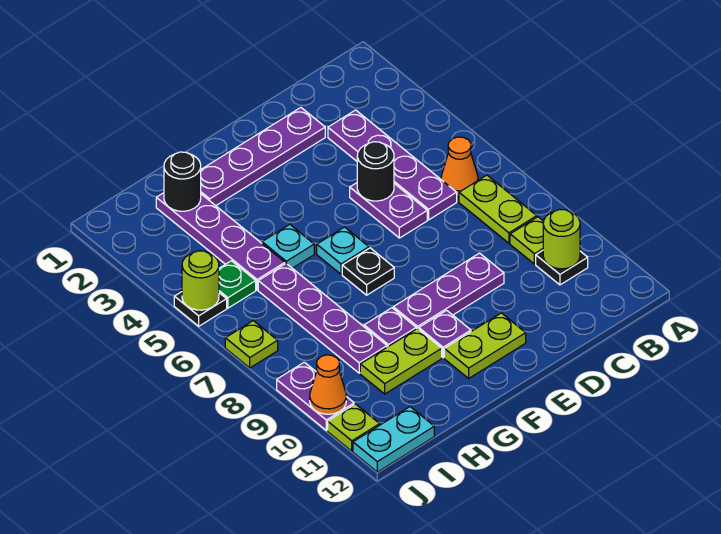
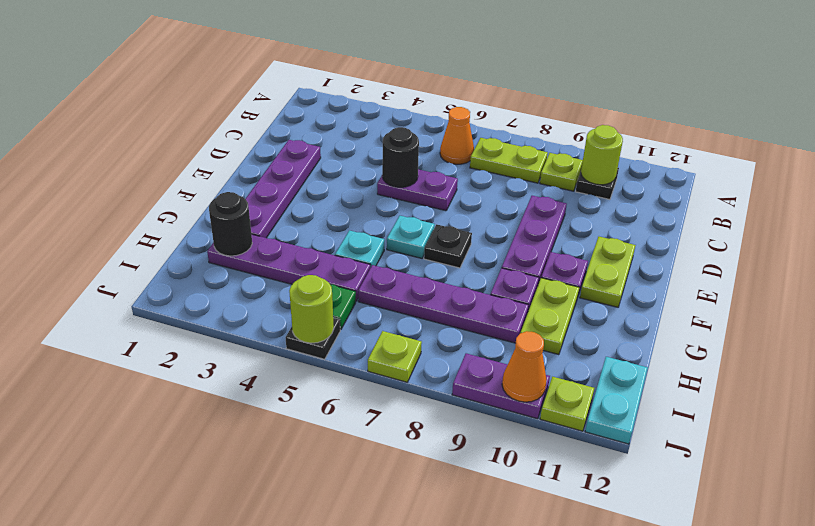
purple 1x4 plate [328,110,457,220] -> none

